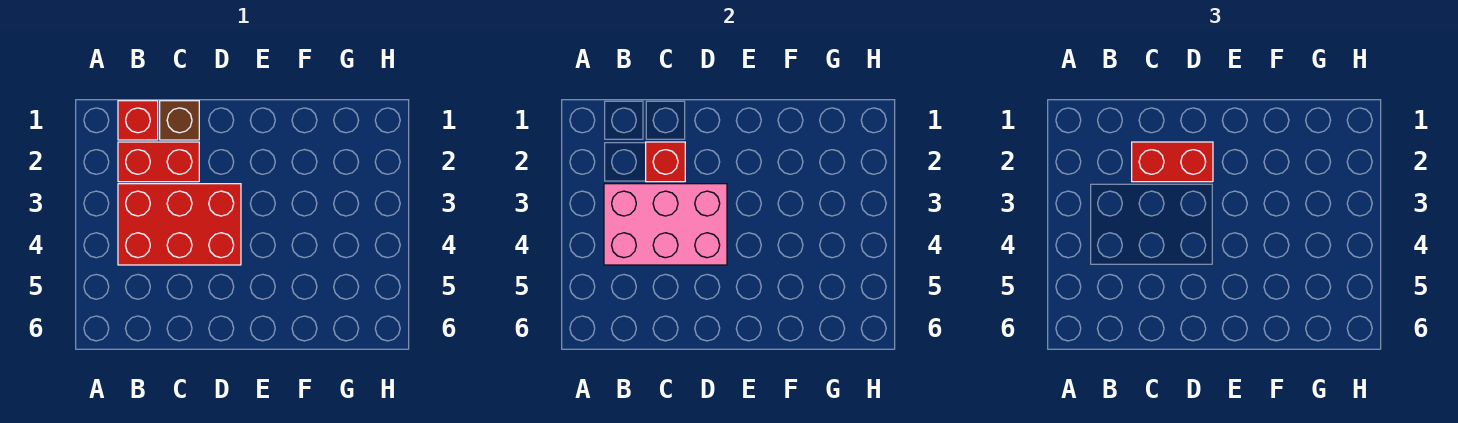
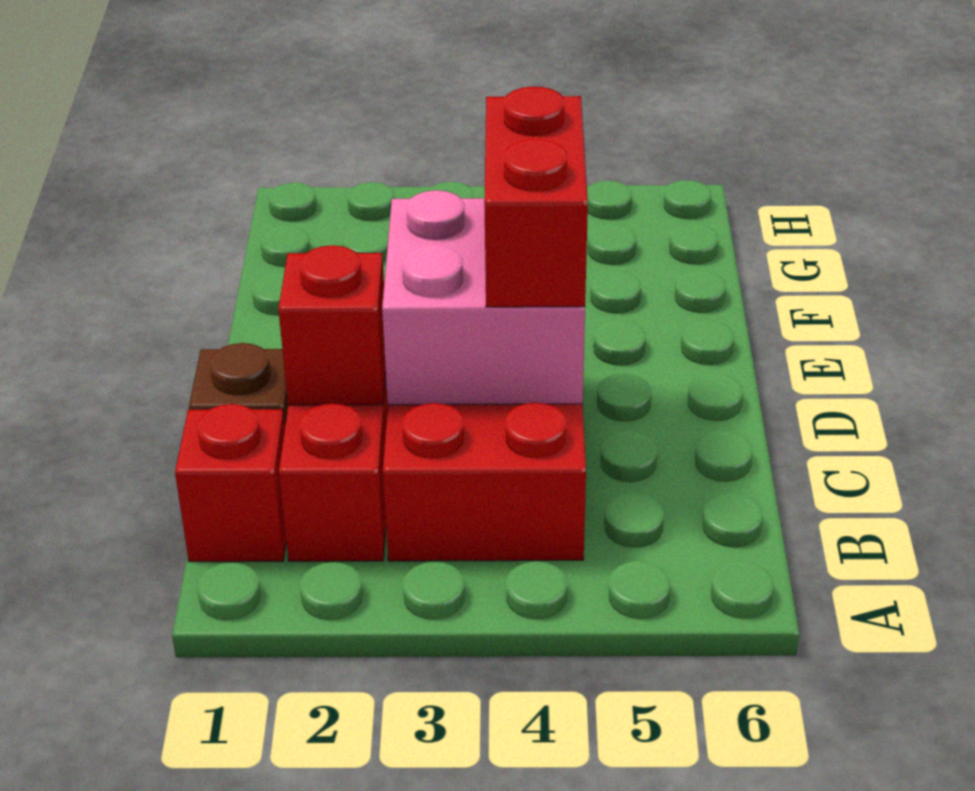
pink 2x3 brick [604,184,727,265] -> pink 2x2 brick [382,190,585,405]
red 1x2 brick [1132,142,1213,182] -> red 1x2 brick moved to [484,86,588,307]

